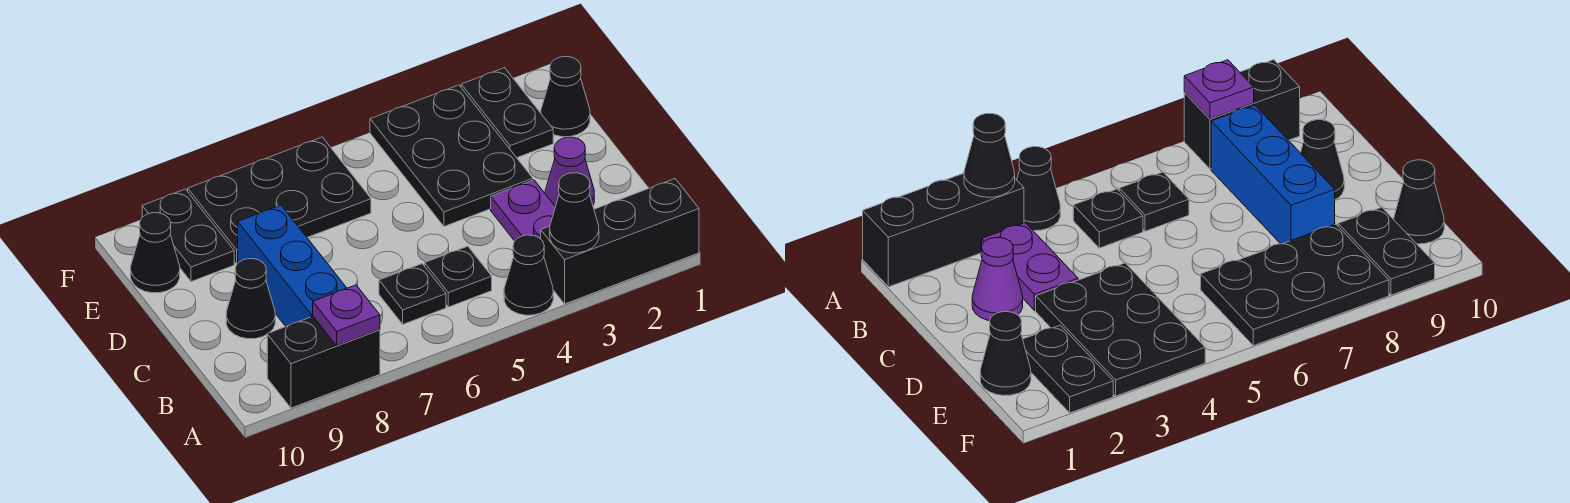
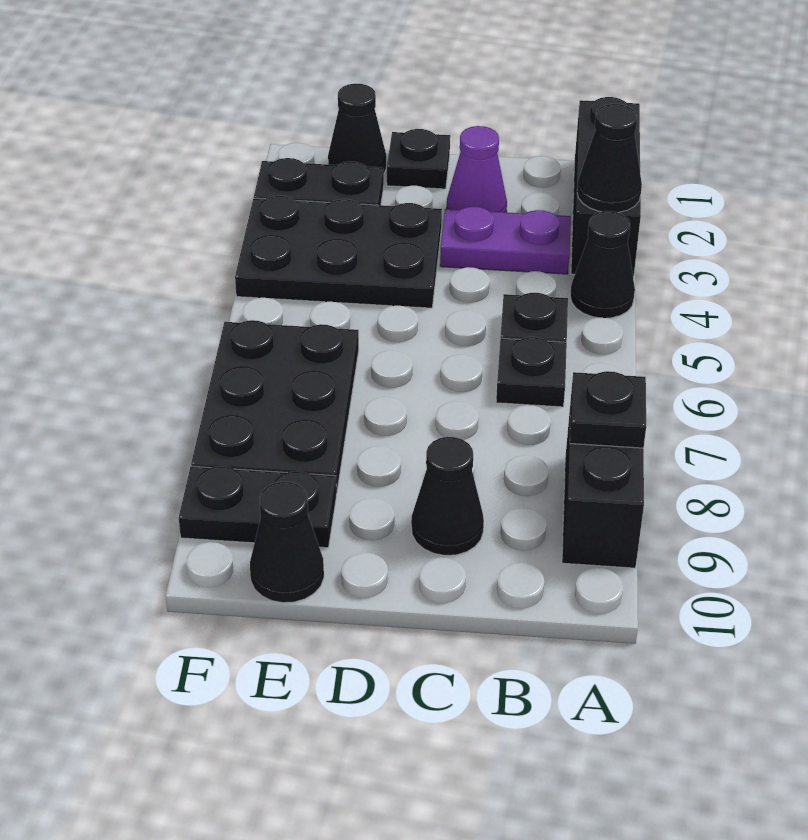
purple 1x1 plate [313,285,380,346] -> black 1x1 plate [570,371,646,448]
blue 1x3 brick [238,205,347,326] -> none
none -> black 1x1 plate [387,129,450,189]

